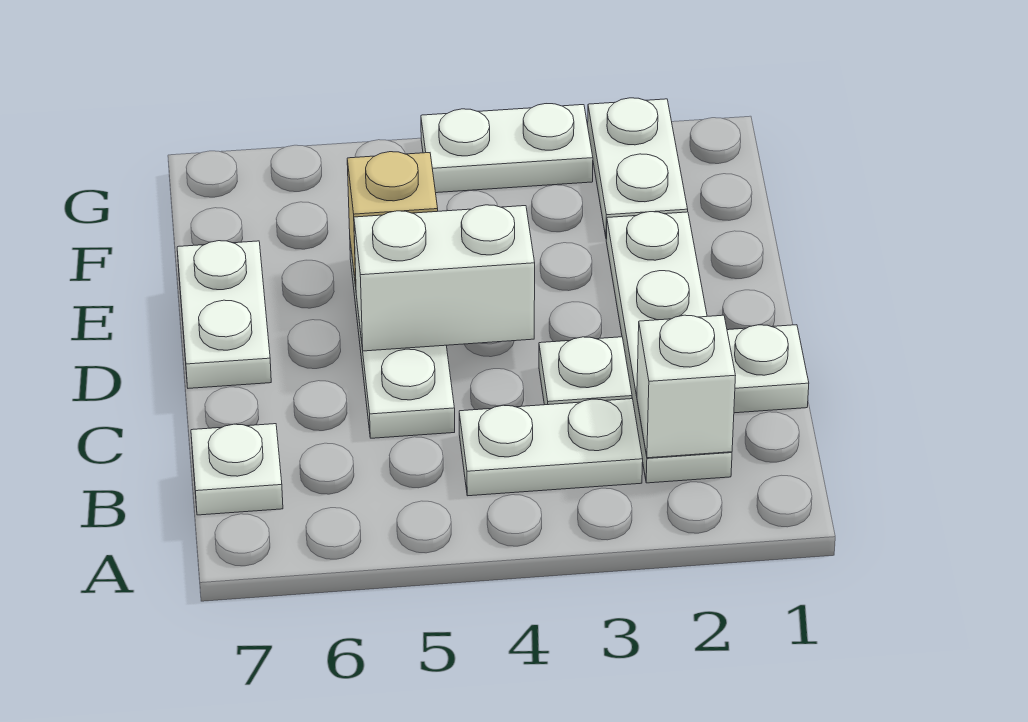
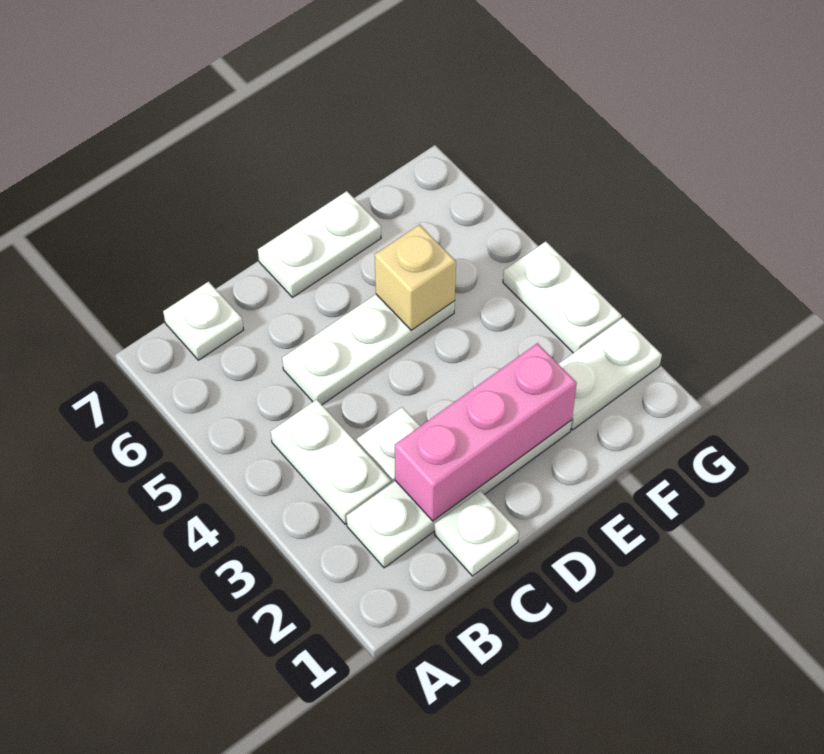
white 1x1 brick [637,315,736,458] -> none
none -> pink 1x3 brick [395,343,577,521]
white 1x2 brick [354,205,535,351] -> none

